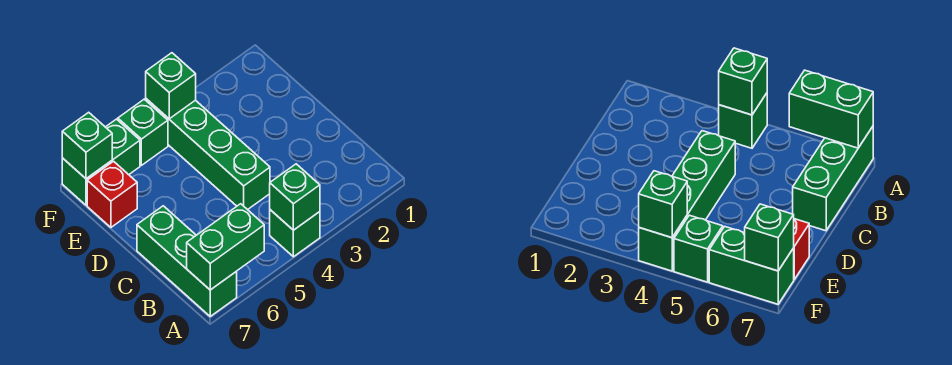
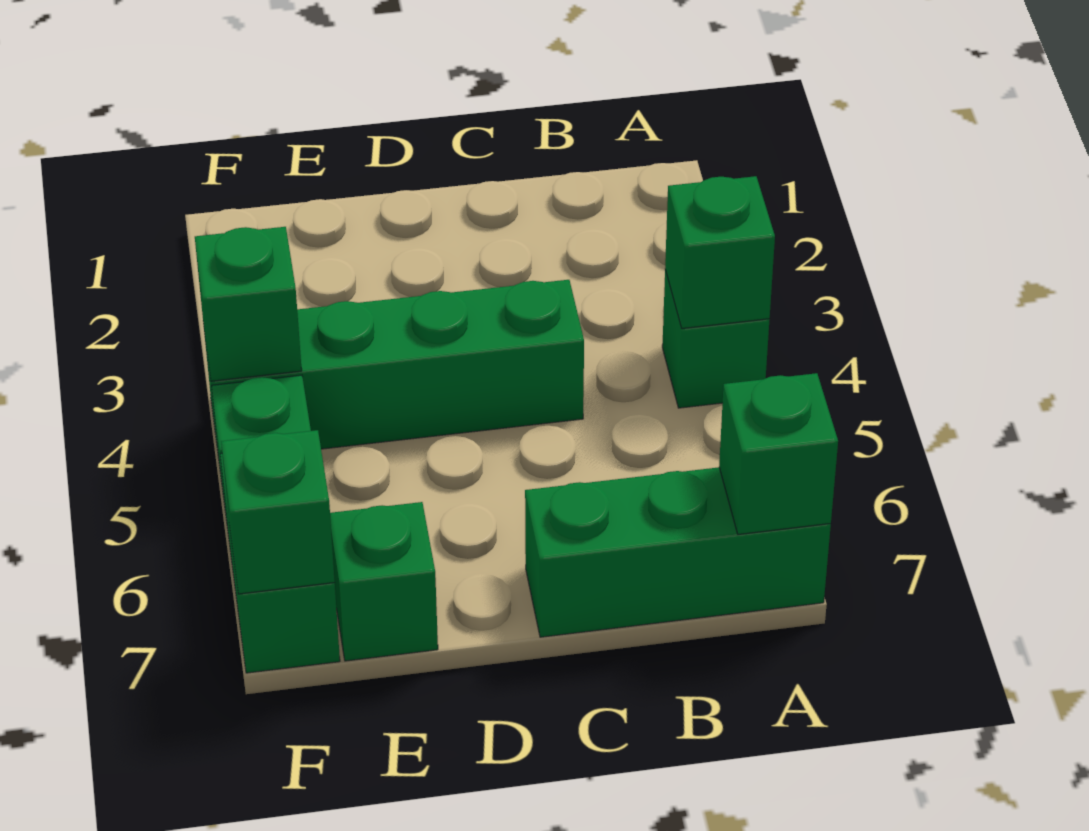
green 1x2 brick [187,204,264,290] -> green 1x1 brick [719,373,838,534]
red 1x1 brick [87,161,137,227] -> green 1x1 brick [330,502,438,661]

